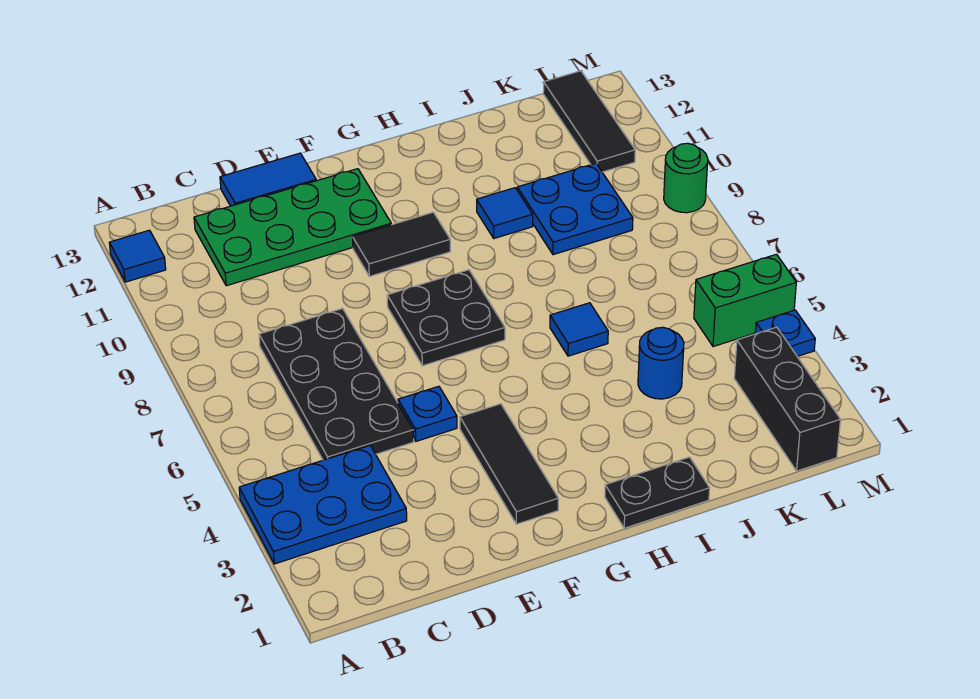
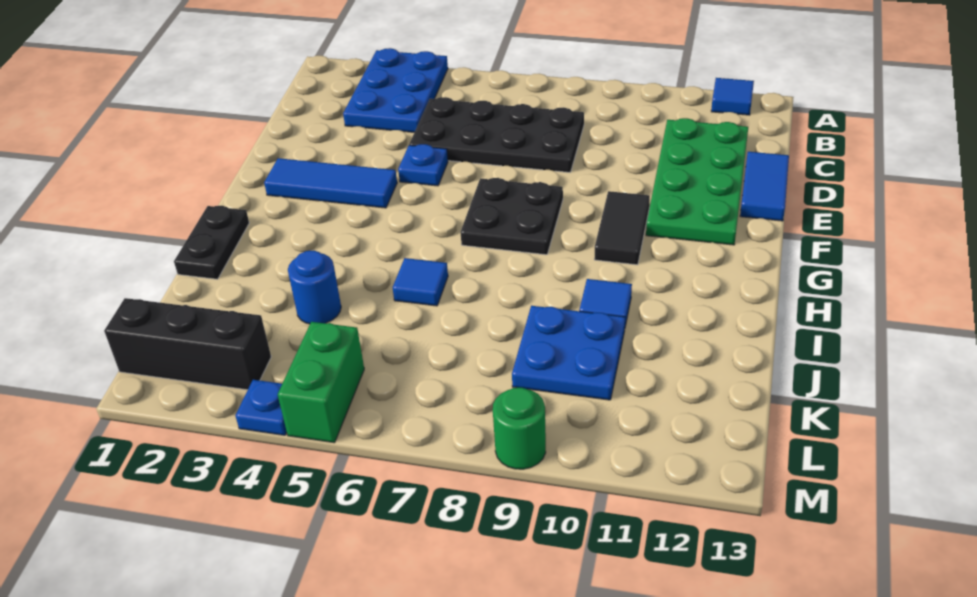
black 1x3 tile [460,404,558,524] -> blue 1x3 tile [264,158,397,208]
black 1x3 tile [543,71,635,172] -> none

